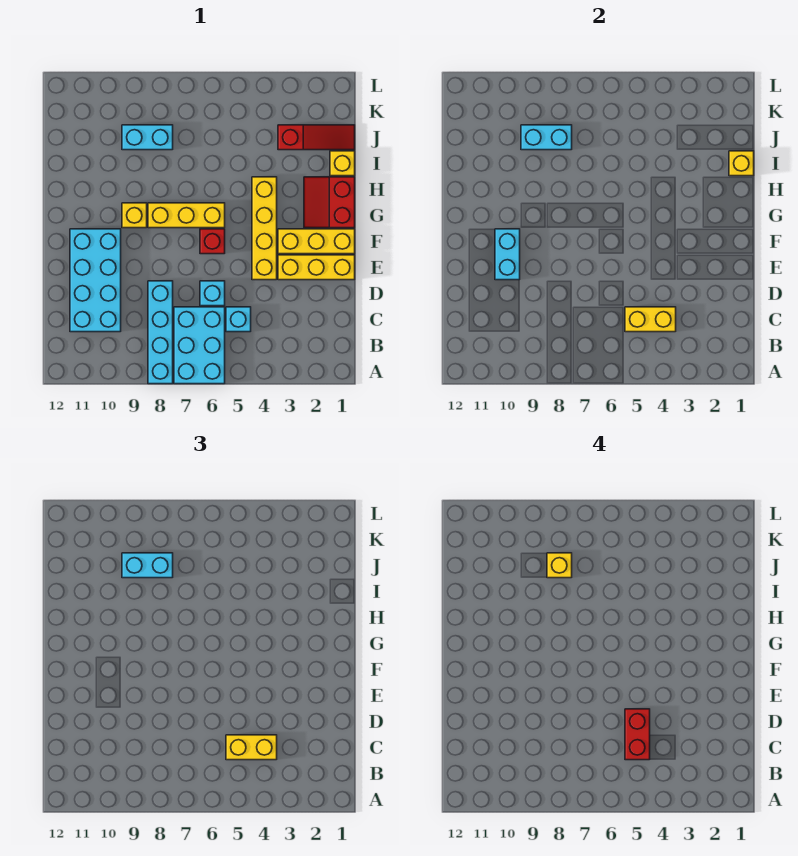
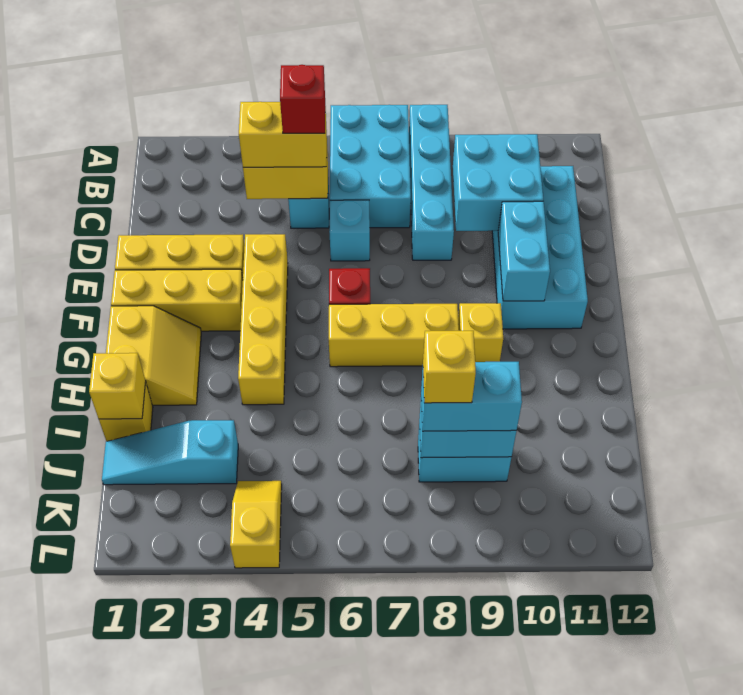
red 1x2 brick [625,709,650,760] -> red 1x1 brick [280,65,325,133]
none -> cyan 2x2 brick [453,134,543,231]
red 2x2 slope [304,177,355,228] -> yellow 2x2 slope [106,306,201,405]
red 1x3 slope [278,125,355,150] -> cyan 1x3 slope [102,420,238,485]
none -> yellow 1x2 slope [230,481,282,568]

